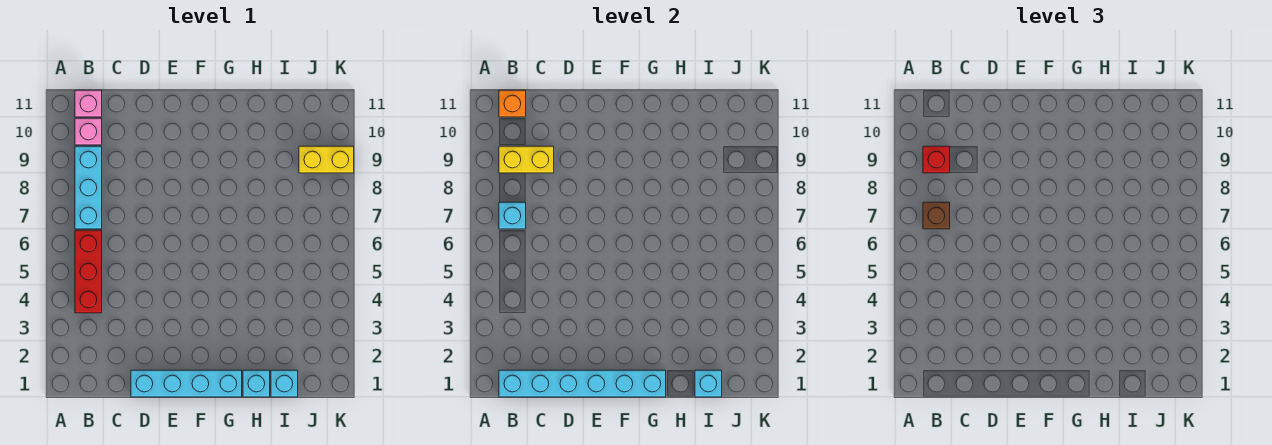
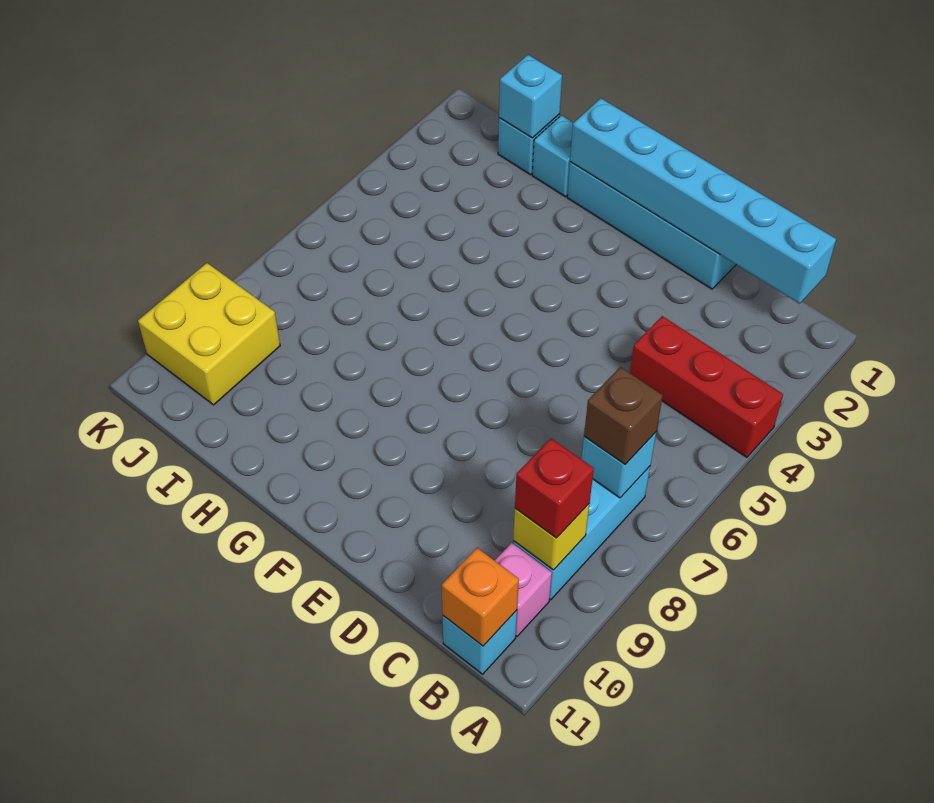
red 1x3 brick [75,230,102,313] -> red 1x3 brick turned to [630,316,783,457]
yellow 1x2 brick [499,146,554,173] -> yellow 1x1 brick [513,503,590,570]
pink 1x1 brick [75,90,102,117] -> cyan 1x1 brick [443,610,517,674]
yellow 1x2 brick [299,146,354,173] -> yellow 2x2 brick [138,263,280,405]

